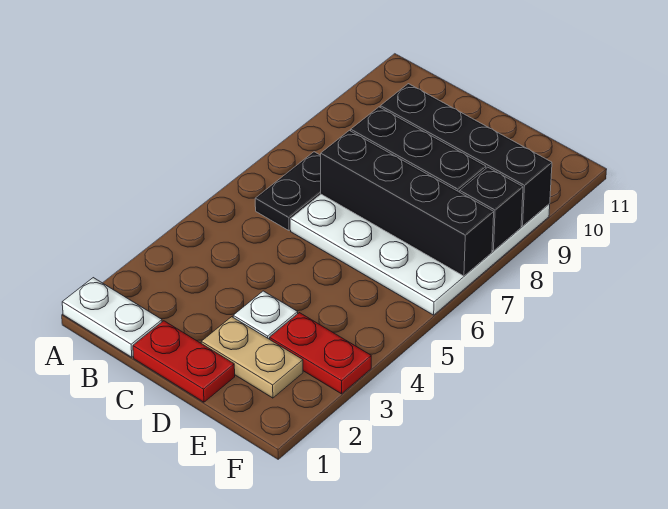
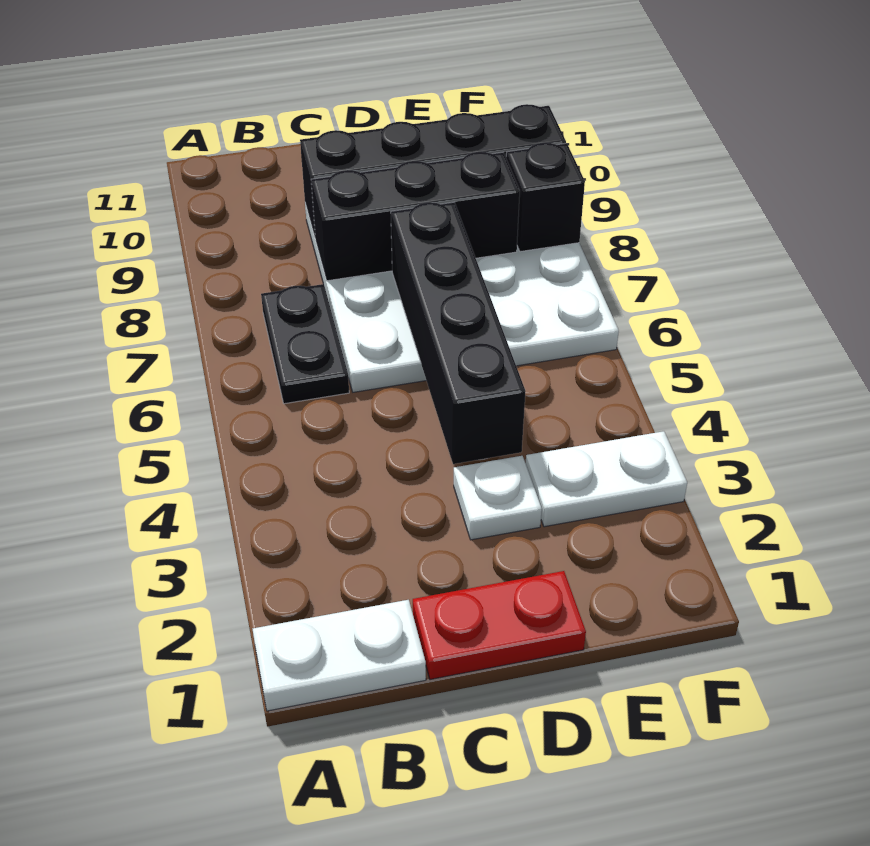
black 1x4 brick [321,130,494,276] -> black 1x4 brick turned to [391,202,526,464]
tan 1x2 plate [201,317,303,398] -> none
red 1x2 plate [270,313,371,394] -> white 1x2 plate [526,431,687,527]

